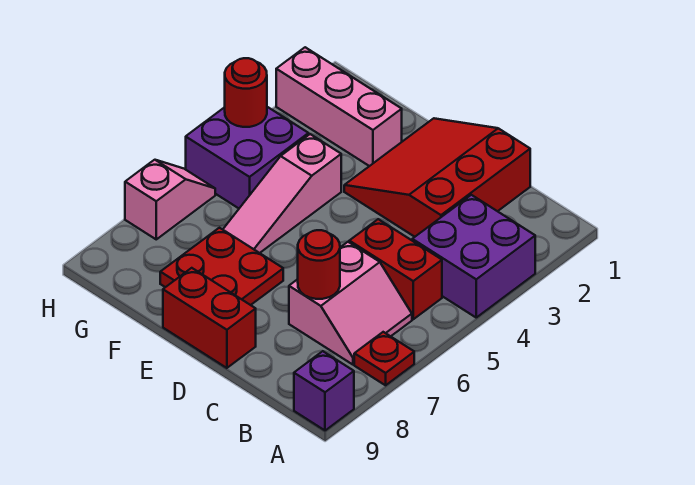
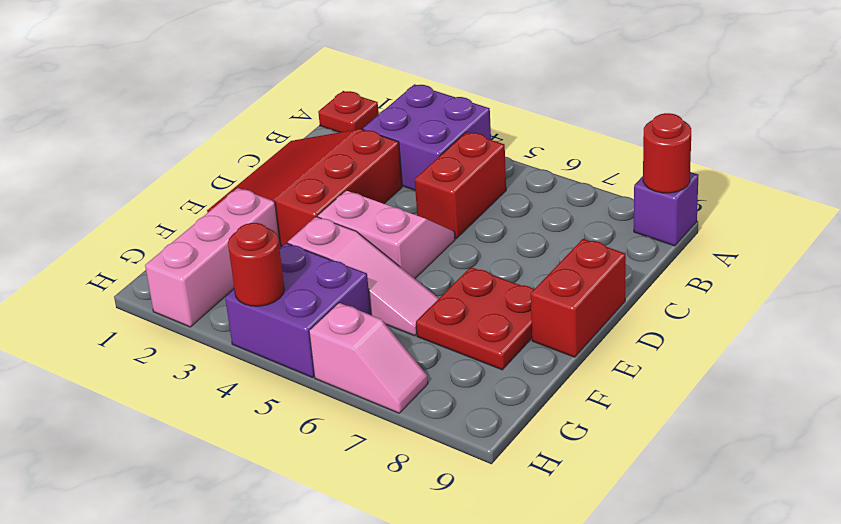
red 1x1 plate [354,332,414,385] -> red 1x1 plate moved to [318,91,379,132]
pink 2x2 slope [289,242,412,365] -> pink 2x2 slope moved to [318,191,455,279]
red 3x3 slope [344,118,530,237] -> red 3x3 slope turned to [207,129,402,246]
red 1x1 round brick [298,230,340,299] -> red 1x1 round brick moved to [643,113,691,193]
pink 1x2 slope [125,160,215,239] -> pink 1x2 slope turned to [309,303,428,413]

